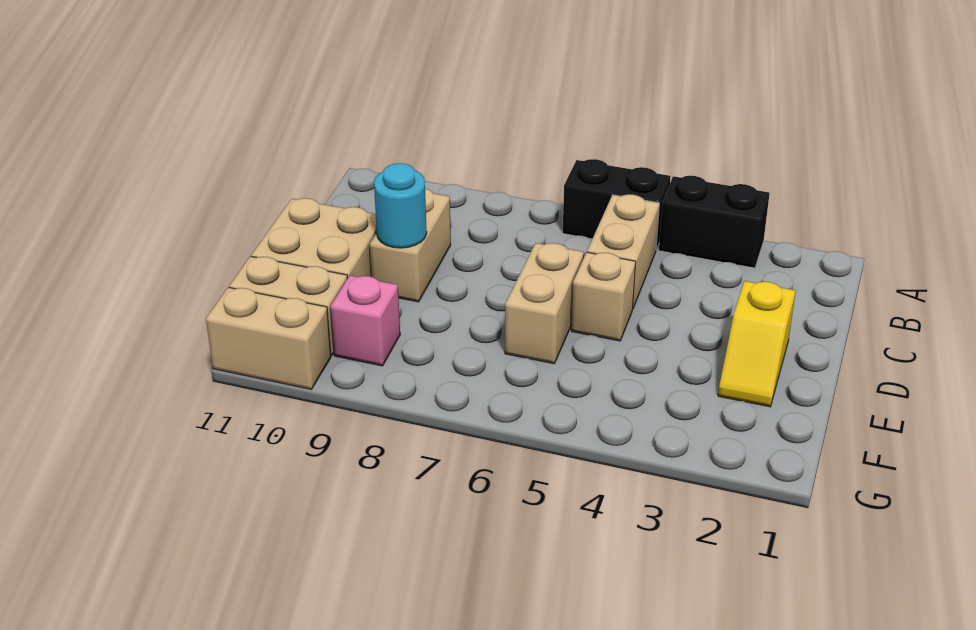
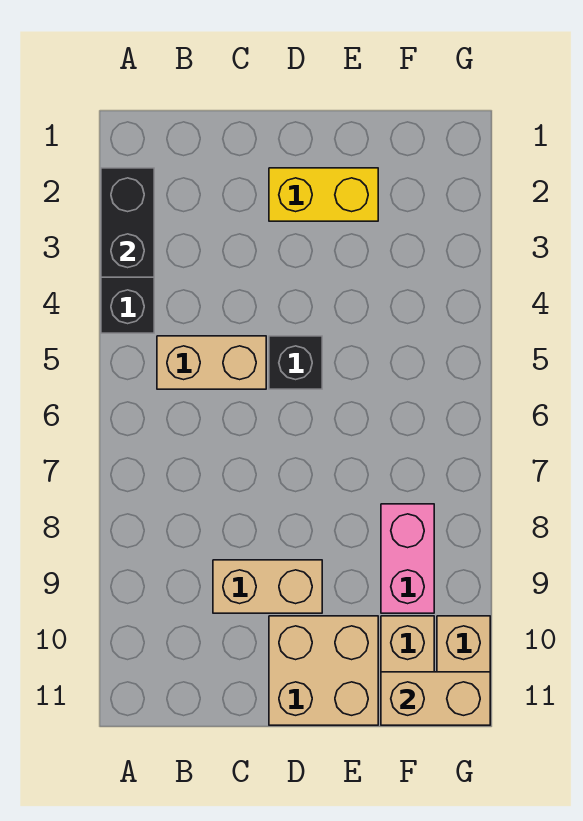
black 1x2 brick [563,159,671,250] -> black 1x2 brick moved to [101,168,154,277]
yellow 1x2 slope [718,281,796,407] -> yellow 1x2 brick [269,168,378,221]
tan 1x1 brick [571,252,636,341] -> black 1x1 brick [269,336,322,389]
tan 1x2 brick [505,243,584,364] -> tan 1x2 brick moved to [381,672,490,725]
cyan 1x1 round brick [374,163,427,248] -> none
pink 1x1 brick [331,276,400,366] -> pink 1x2 brick [381,504,434,613]

